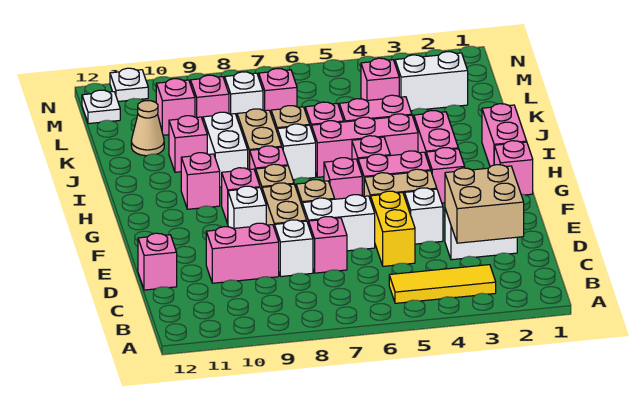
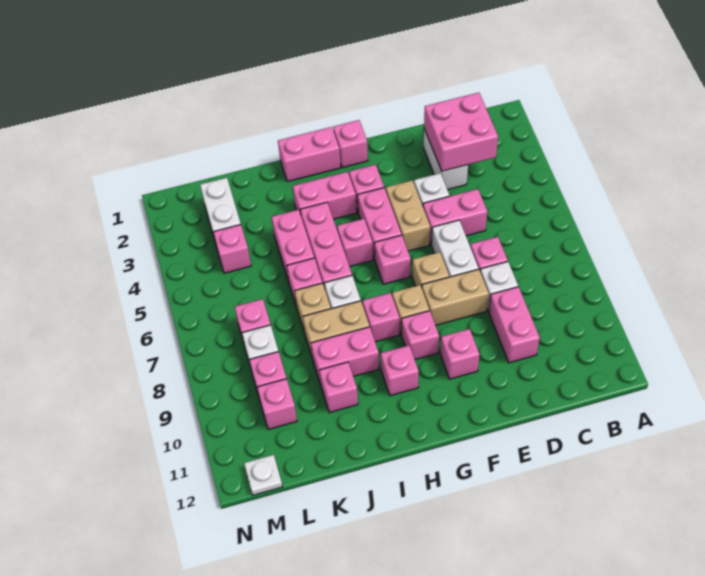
yellow 1x3 tile [389,265,496,303] -> none
tan 2x2 brick [445,165,524,243] -> pink 2x2 brick [424,93,498,171]
yellow 1x2 brick [371,191,415,266] -> pink 1x2 brick [423,189,488,245]
pink 1x1 brick [138,233,177,290] -> pink 1x1 brick moved to [440,329,480,379]
white 1x1 brick [228,186,266,228] -> none
white 1x2 brick [203,112,248,187] -> pink 1x2 brick [311,327,379,384]
tan 1x1 cone [131,101,164,156] -> none
white 1x1 plate [110,68,148,101] -> none

